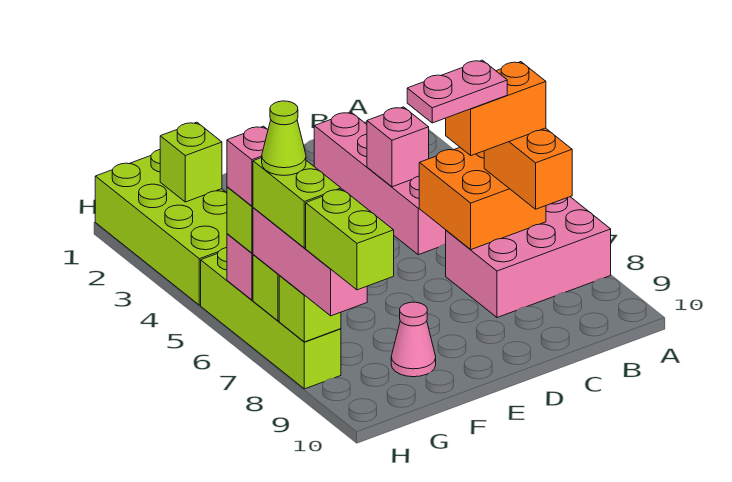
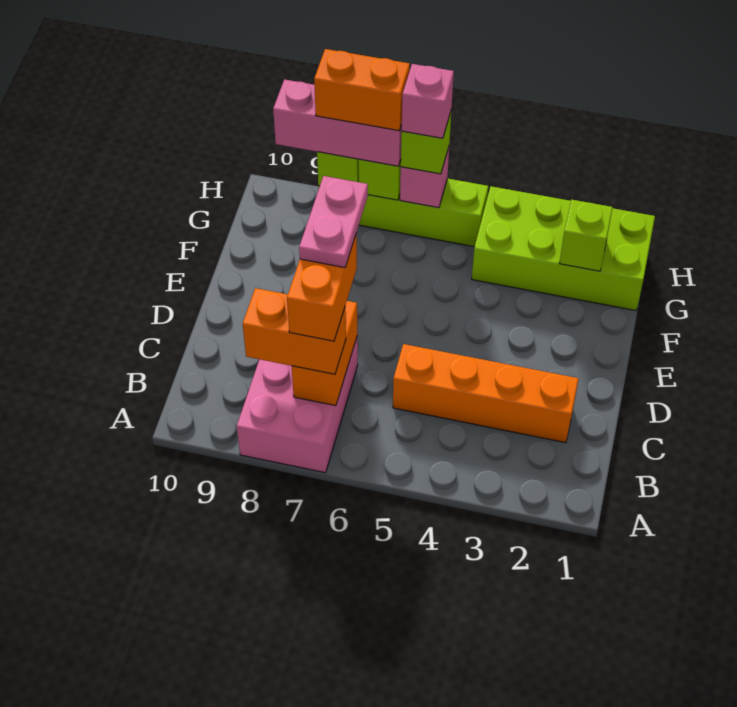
orange 2x2 brick [419,148,546,250] -> orange 1x2 brick [292,301,357,406]
pink 1x4 brick [314,112,446,255] -> orange 1x4 brick [393,344,579,443]
pink 1x1 brick [367,107,429,187] -> none
pink 1x1 cone [391,302,436,377] -> none
lime 1x2 brick [253,158,341,248] -> orange 1x2 brick [314,49,410,131]
lime 1x1 cone [262,101,306,176] -> none
lime 1x2 brick [306,189,394,290] -> none

